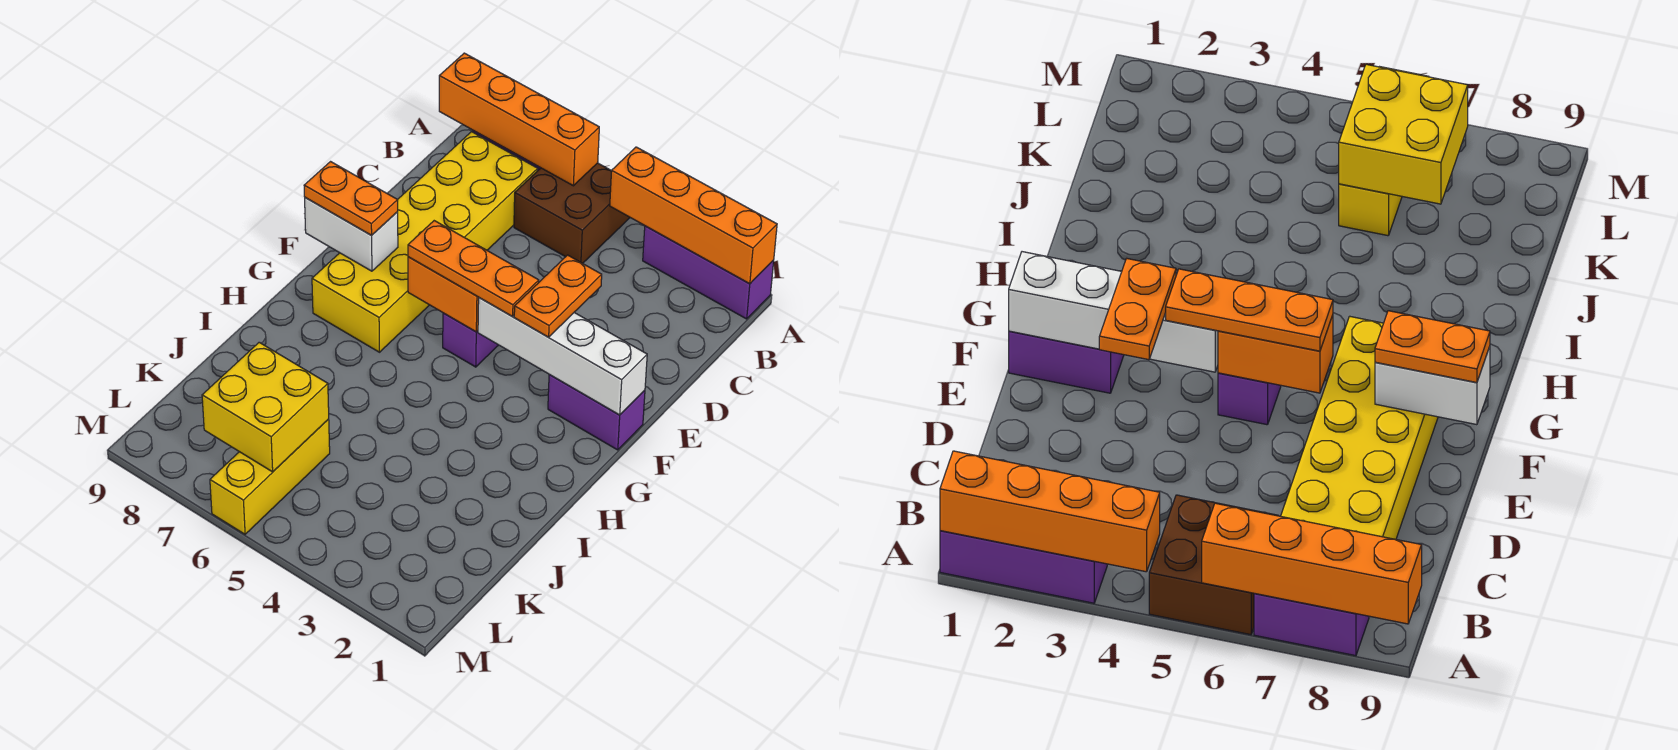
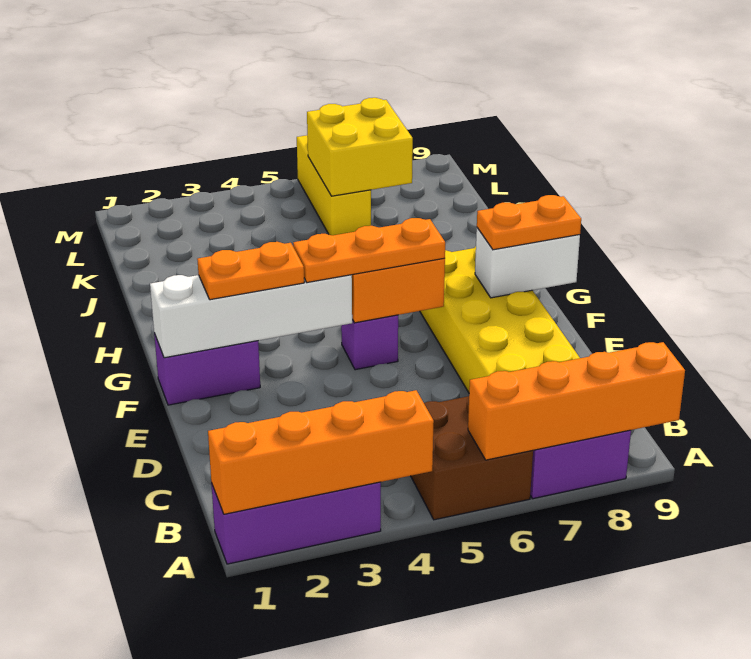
orange 1x2 plate [514,255,602,337] -> orange 1x2 plate turned to [197,242,304,300]

